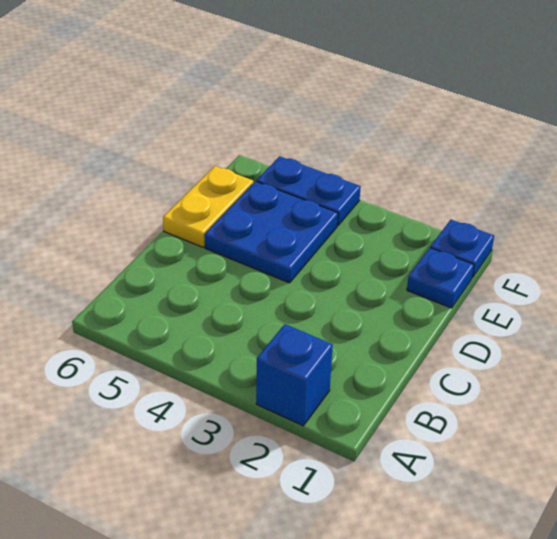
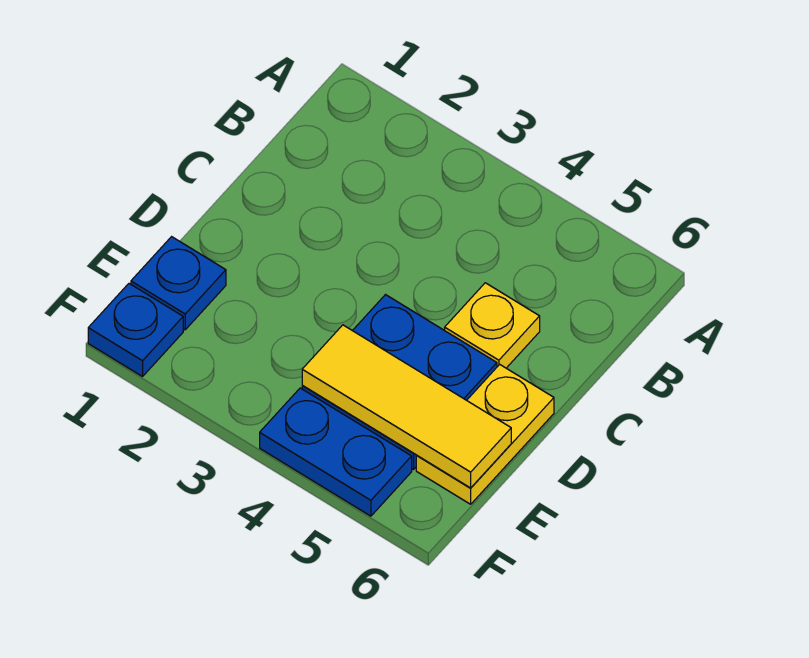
blue 1x1 brick [256,324,333,426] -> none
none -> yellow 1x1 plate [445,283,540,368]
none -> yellow 1x3 tile [302,325,511,488]

